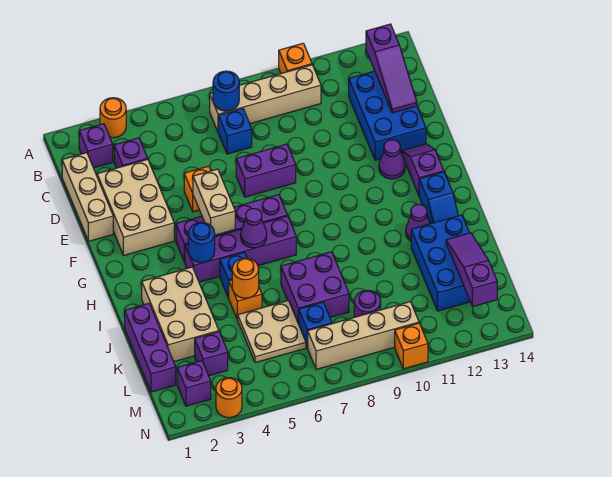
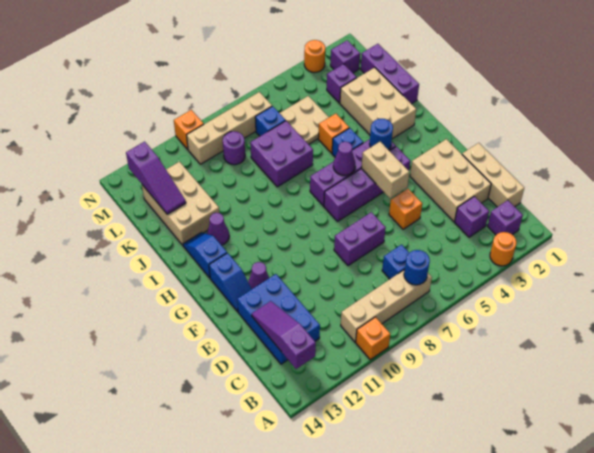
purple 1x2 slope [402,144,444,195] -> blue 1x2 slope [209,253,252,312]
orange 1x1 round brick [232,258,259,298] -> none
blue 2x3 brick [411,215,470,311] -> tan 2x3 brick [142,162,219,245]

